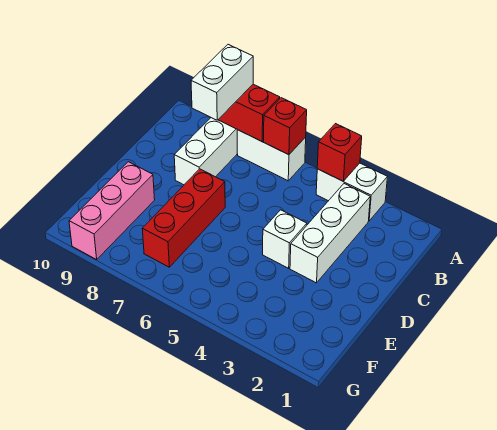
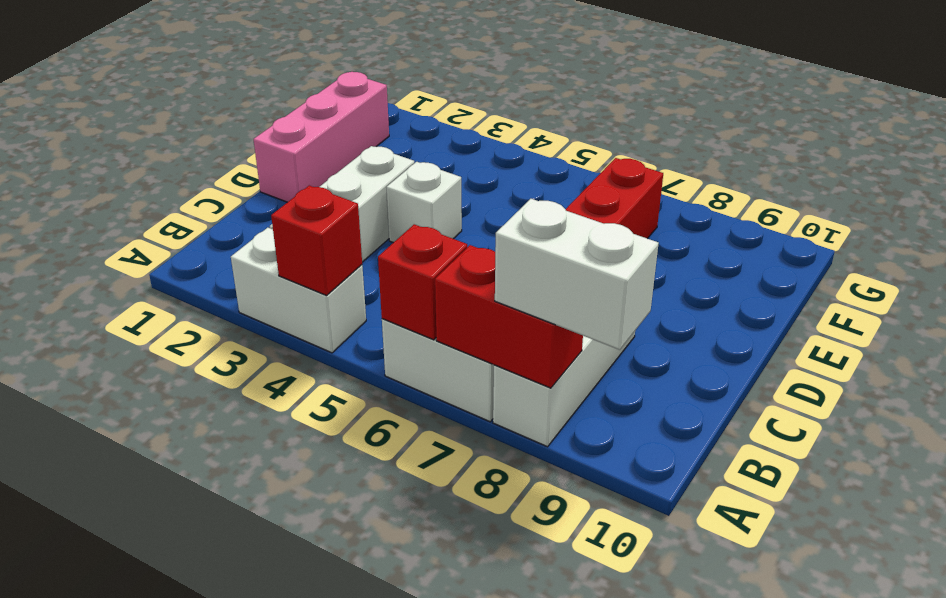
white 1x2 brick [191,45,253,120] -> white 1x2 brick turned to [495,199,659,350]
pink 1x3 brick [69,162,155,260] -> pink 1x3 brick moved to [254,72,389,202]

